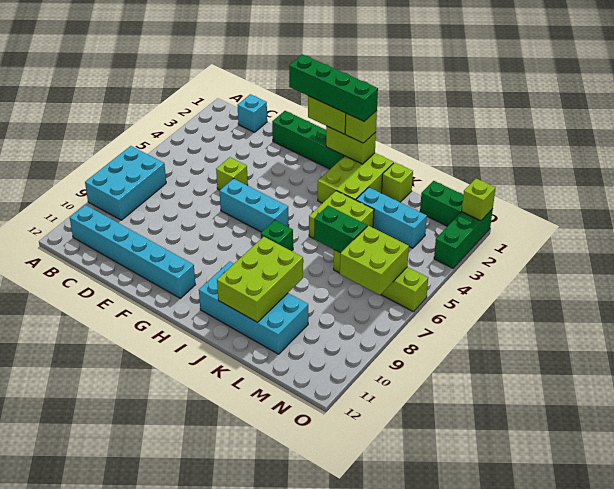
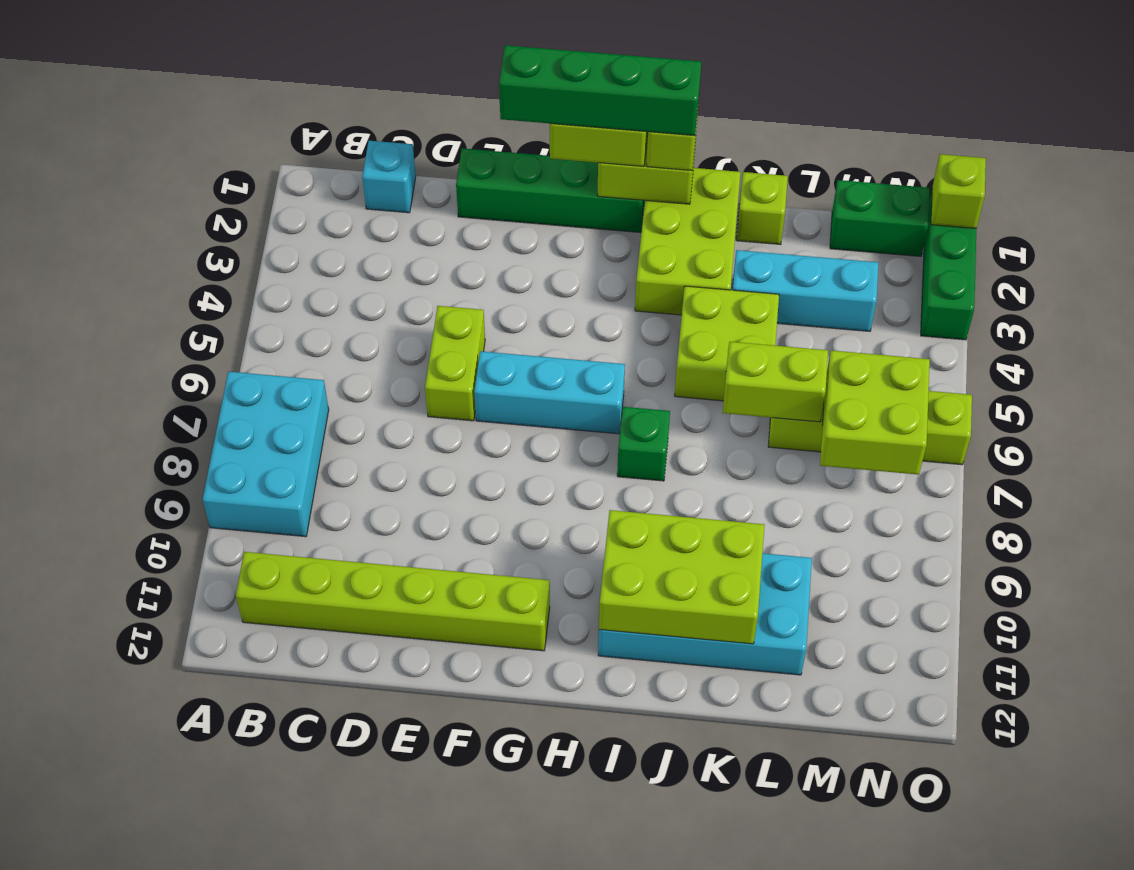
cyan 1x6 brick [70,205,195,298] -> lime 1x6 brick [236,552,550,651]
lime 1x1 brick [216,157,248,190] -> lime 1x2 brick [425,306,485,421]
lime 2x3 brick [217,237,303,322] -> lime 2x3 brick turned to [599,510,764,644]
green 1x2 brick [314,206,367,253] -> lime 1x2 brick [723,342,828,422]

